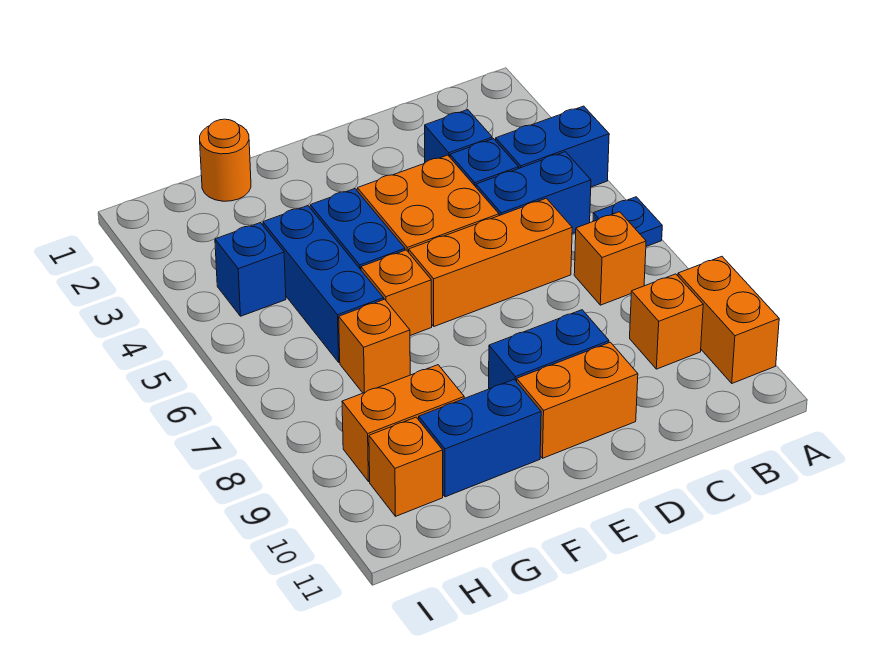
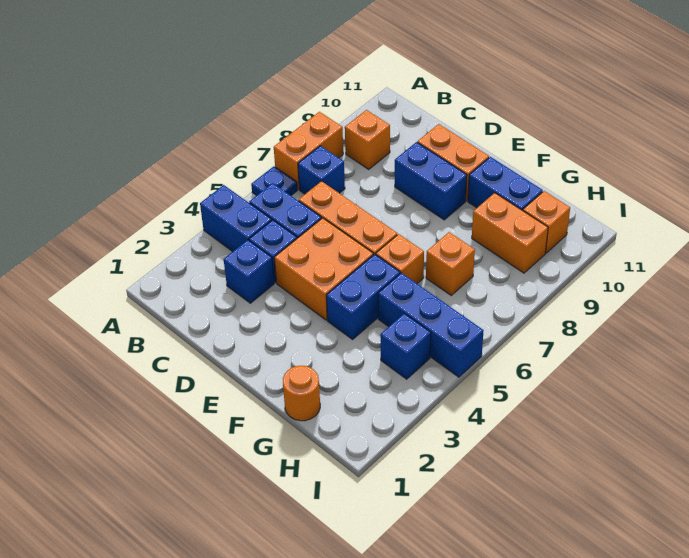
orange 1x2 brick [678,257,779,383] -> orange 1x2 brick moved to [274,112,343,190]
orange 1x1 brick [574,212,646,305] -> blue 1x1 brick [298,146,345,194]
blue 1x3 brick [263,206,384,362] -> blue 1x3 brick turned to [378,273,484,377]

